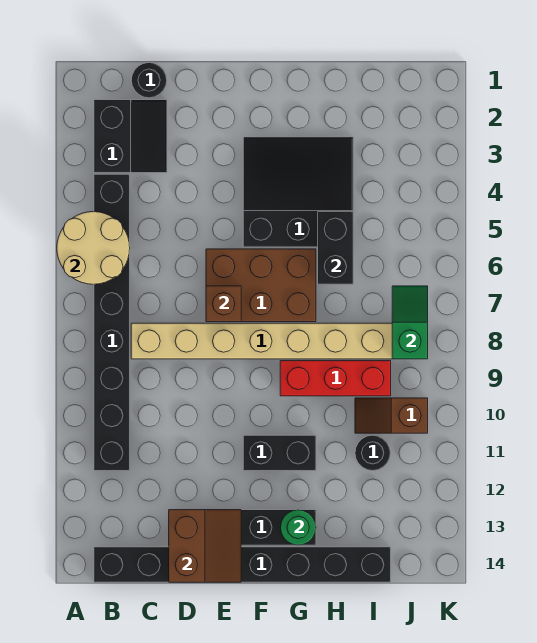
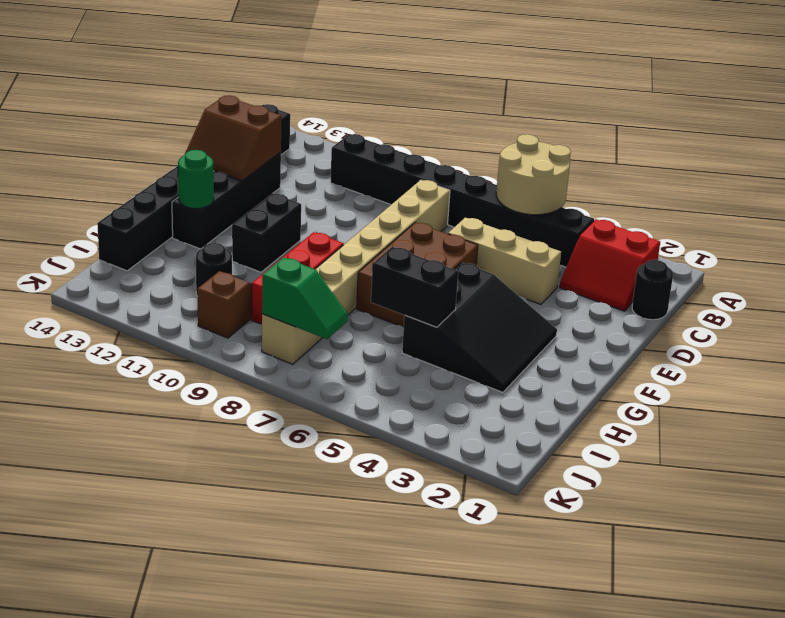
black 2x2 slope [94,100,167,173] -> red 2x2 slope [560,219,660,311]
none -> tan 1x3 brick [448,218,561,304]
brown 1x1 brick [206,286,241,322] -> none

